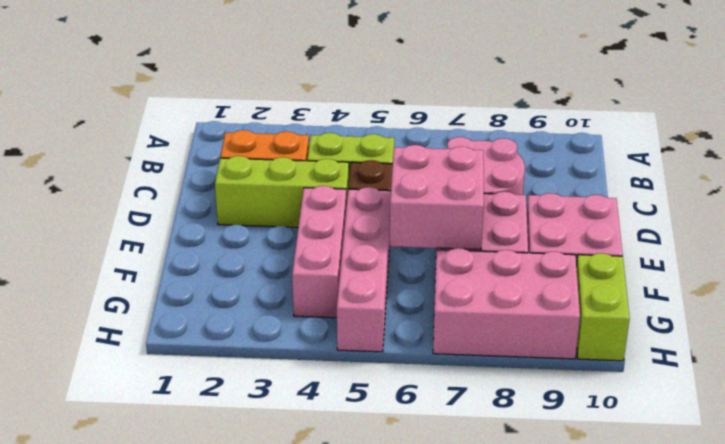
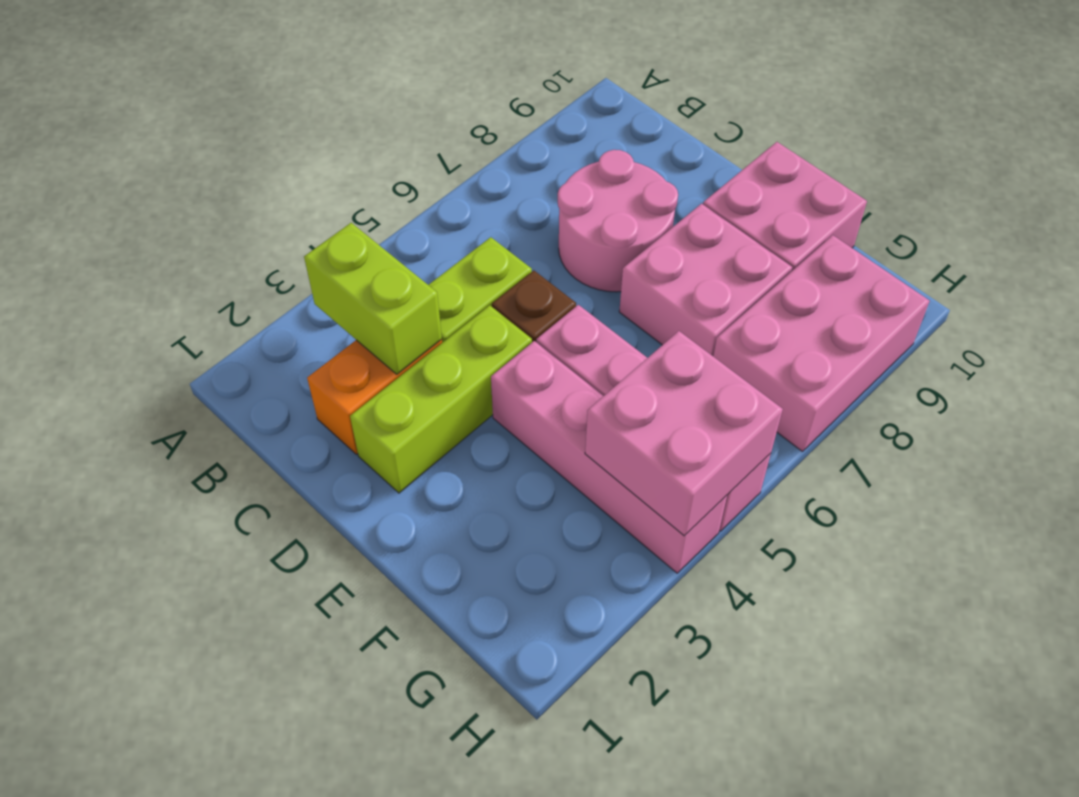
pink 1x3 brick [292,186,346,318] -> pink 1x4 brick [491,341,727,573]
pink 2x2 brick [390,145,484,250] -> pink 2x2 brick moved to [585,331,783,536]
lime 1x2 brick [576,253,630,361] -> lime 1x2 brick moved to [304,223,442,374]

